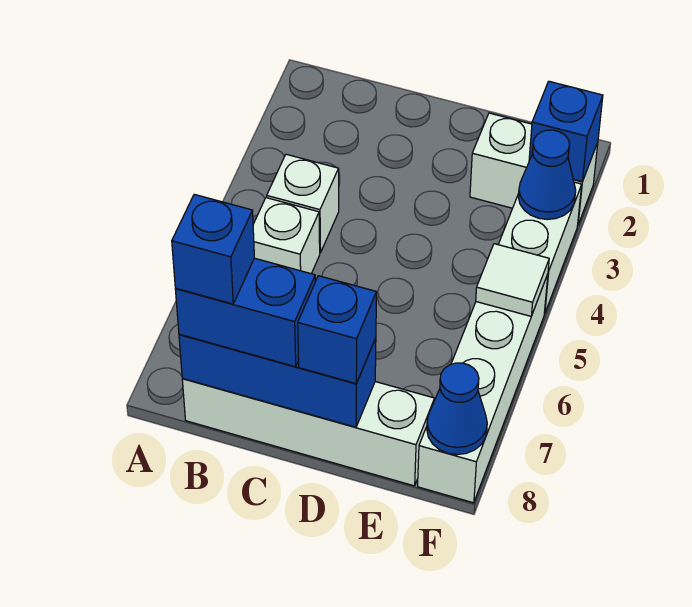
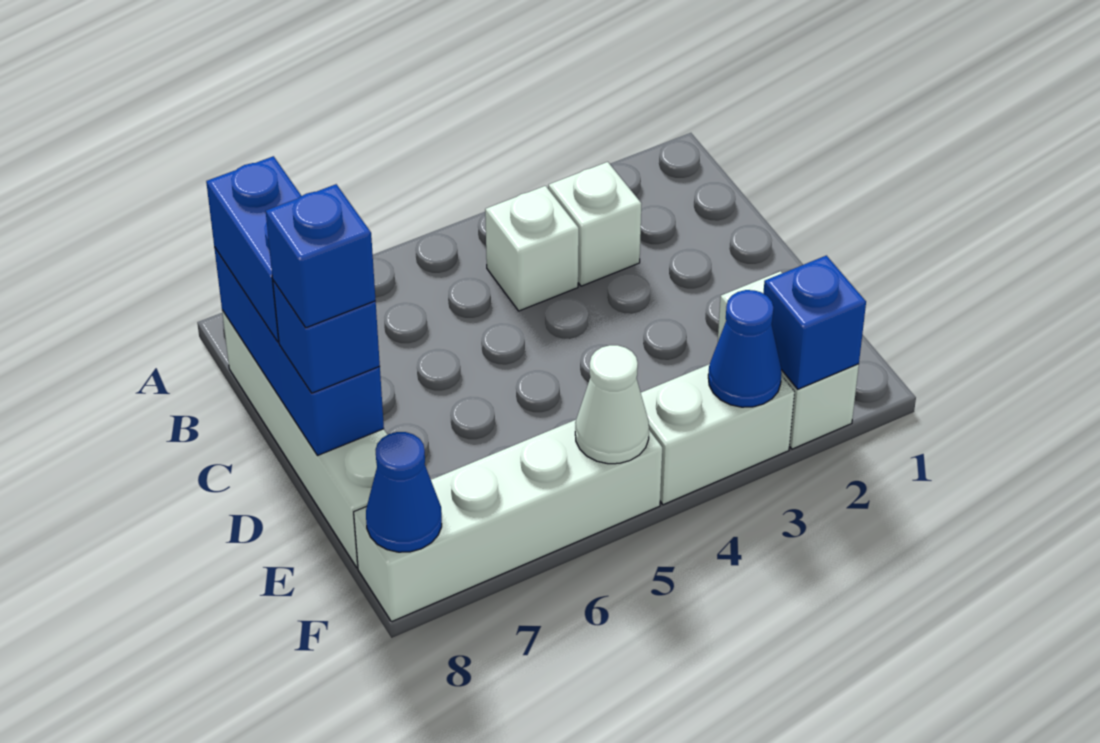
white 1x1 brick [253,198,320,274] -> white 1x1 brick moved to [548,162,642,286]
blue 1x1 brick [172,194,254,304] -> blue 1x1 brick moved to [266,184,376,328]
white 1x1 tile [476,244,549,316] -> white 1x1 cone [575,345,649,464]

